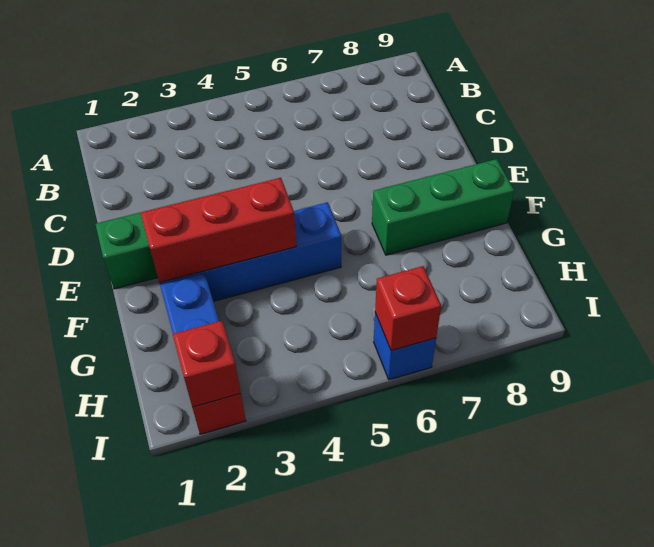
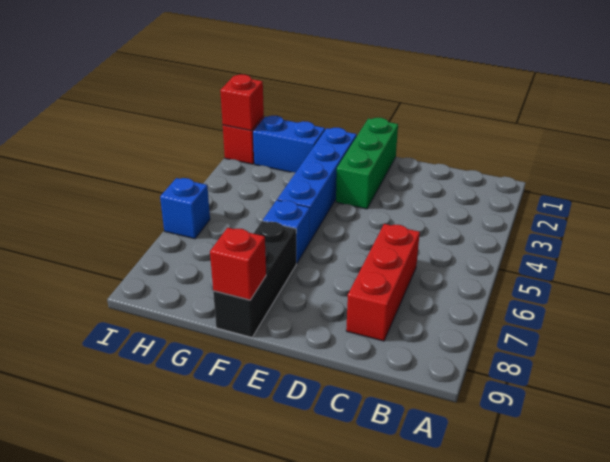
red 1x3 brick [141,178,296,283] -> red 1x3 brick moved to [346,224,420,341]
none -> blue 1x1 brick [263,200,310,263]
green 1x3 brick [372,159,514,255] -> black 1x3 brick [213,221,296,337]
red 1x1 brick [375,266,441,351] -> red 1x1 brick moved to [210,228,266,300]

